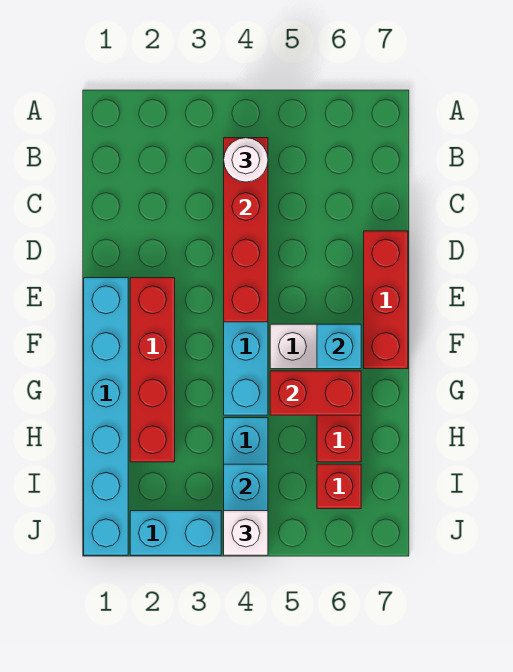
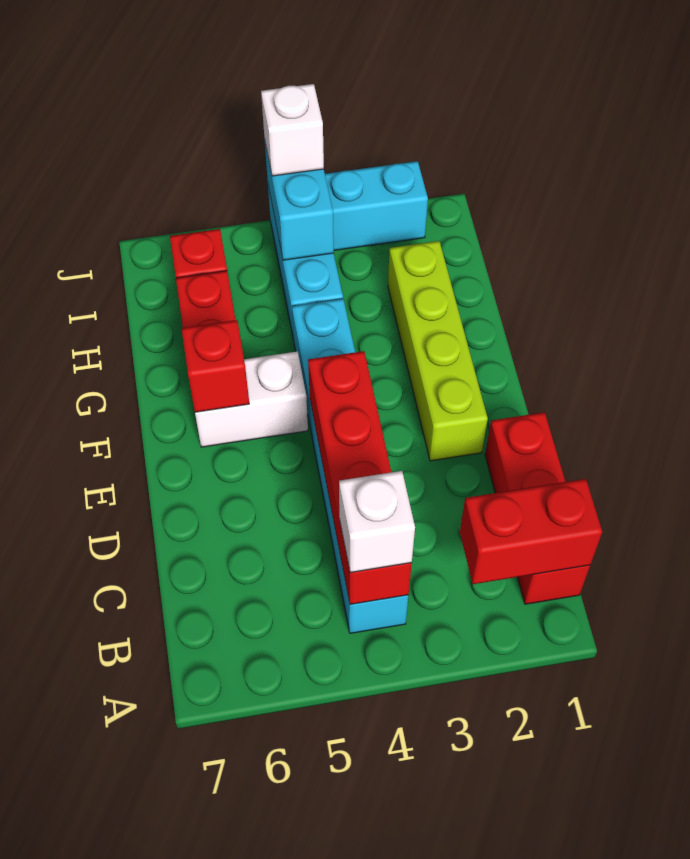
white 1x1 round brick [224,138,268,182] -> white 1x1 brick [339,471,415,573]
red 1x3 brick [364,231,408,369] -> red 1x3 brick moved to [485,412,590,604]
cyan 1x6 brick [84,278,128,555] -> none
red 1x4 brick [130,278,175,462] -> lime 1x4 brick [388,241,488,461]
cyan 1x1 brick [317,324,361,369] -> red 1x1 brick [181,320,249,412]
red 1x2 brick [270,371,361,415] -> red 1x2 brick moved to [460,479,602,584]

